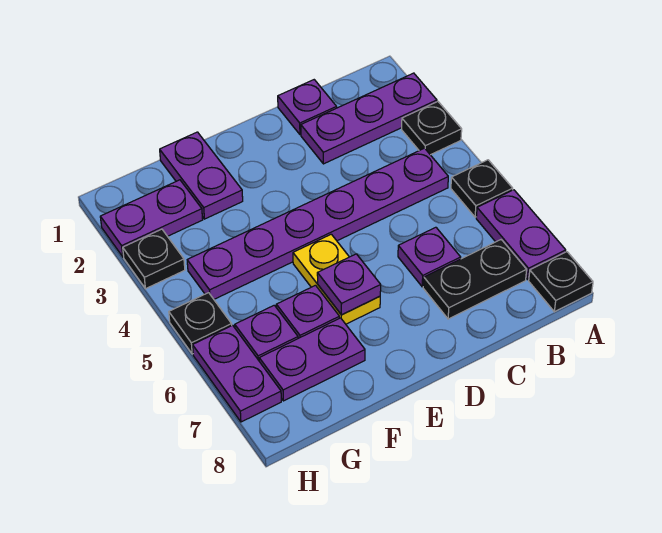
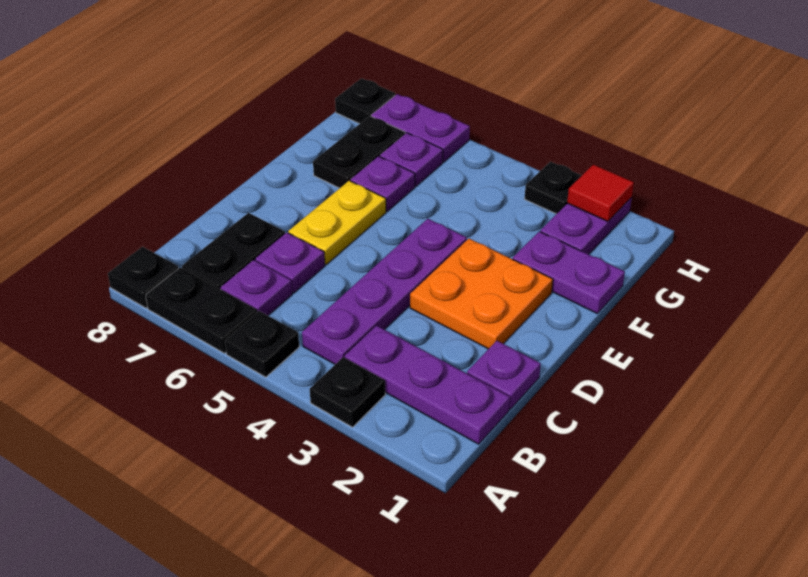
purple 1x3 plate [301,73,437,164] -> purple 1x3 plate turned to [345,326,510,444]
purple 1x2 plate [476,190,566,280] -> black 1x2 plate [146,267,257,353]
purple 1x6 plate [187,148,448,299] -> purple 1x4 plate [302,219,467,364]
none -> orange 2x2 plate [410,239,553,349]
yellow 1x2 plate [293,234,380,324] -> yellow 1x2 plate turned to [288,181,386,264]
purple 1x1 plate [317,254,381,315] -> purple 1x1 plate moved to [221,260,292,315]
purple 1x2 plate [259,318,365,401] -> black 1x2 plate [313,116,405,188]
none -> red 1x1 tile [567,165,634,222]
black 1x1 plate [169,293,232,354] -> black 1x1 plate moved to [335,78,395,124]

